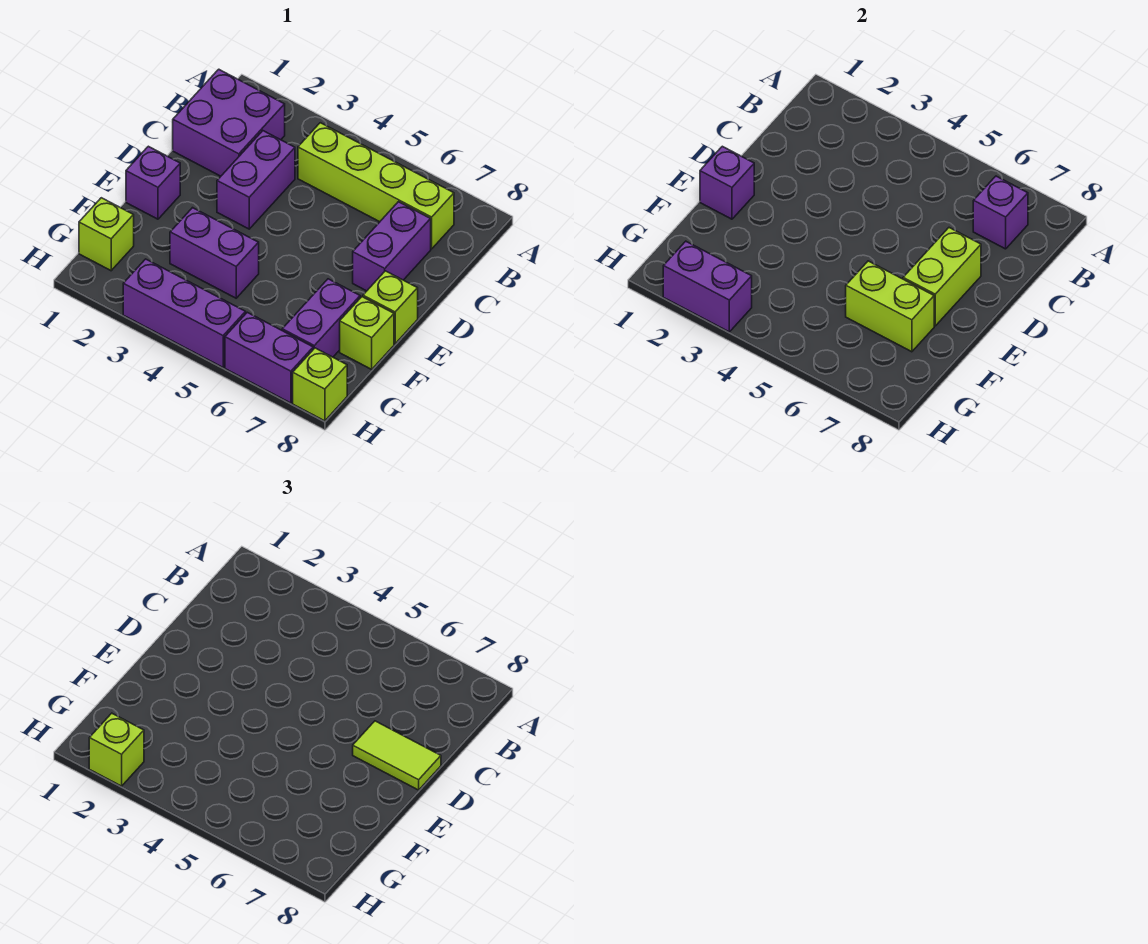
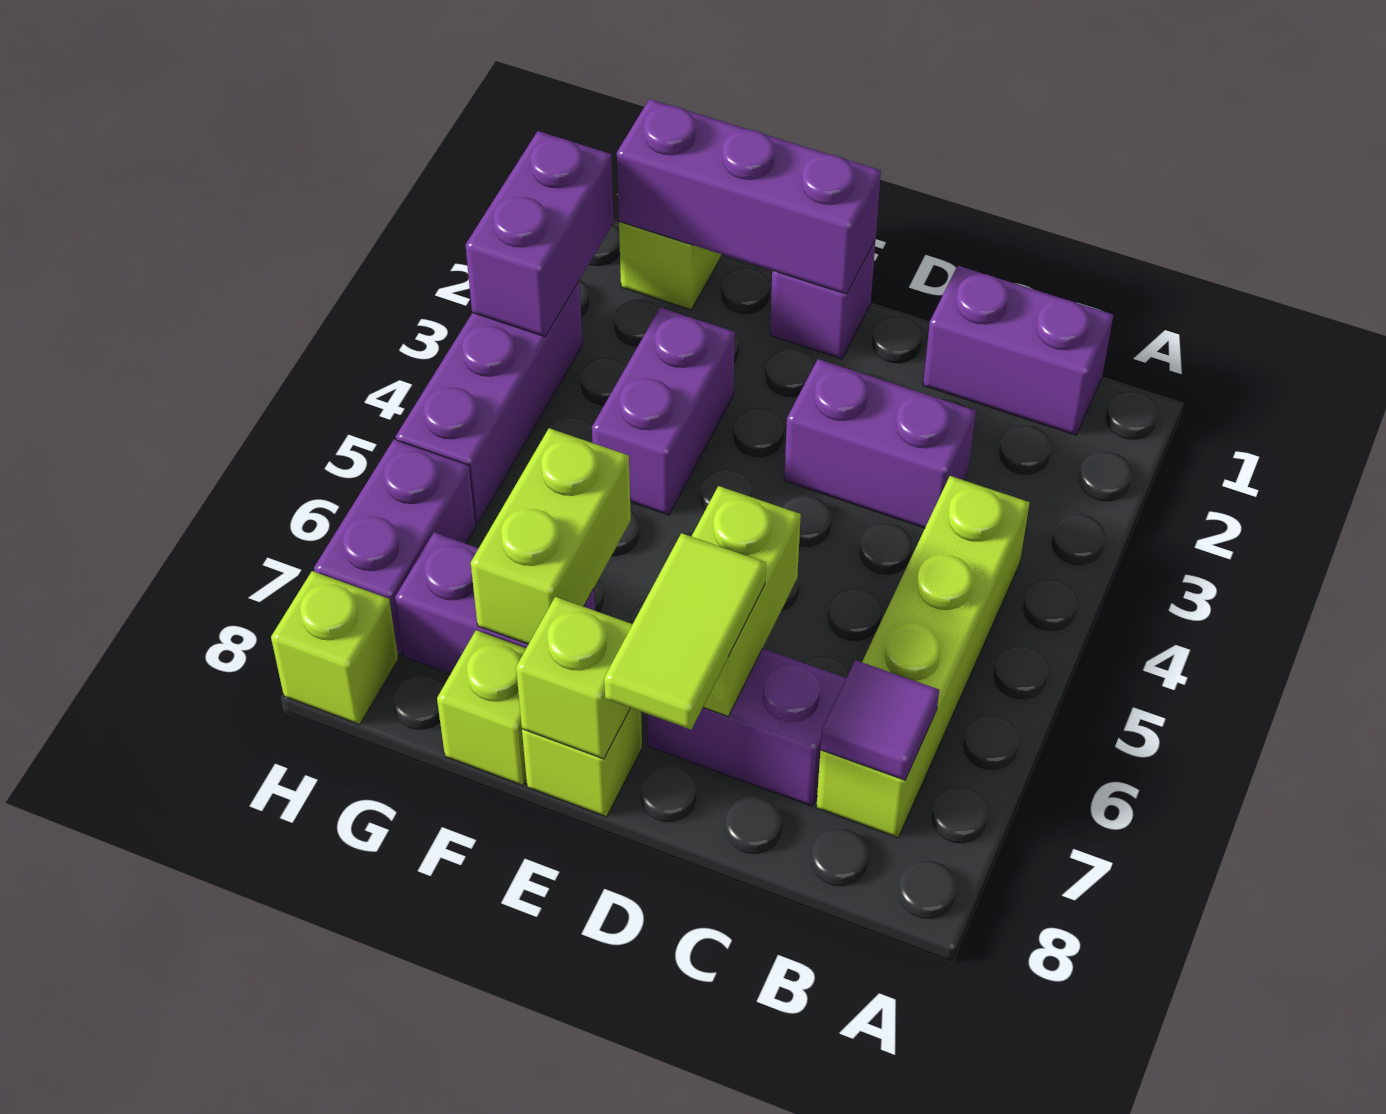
purple 2x2 brick [173,69,285,176] -> purple 1x2 brick [923,266,1113,435]
purple 1x1 brick [973,176,1028,249] -> purple 1x1 tile [821,660,939,780]
lime 1x2 brick [903,228,981,326] -> lime 1x2 brick turned to [691,486,801,716]
purple 1x1 brick [700,146,754,219] -> purple 1x3 brick [617,99,881,294]
lime 1x1 brick [89,713,144,786] -> lime 1x1 brick moved to [516,597,632,759]

